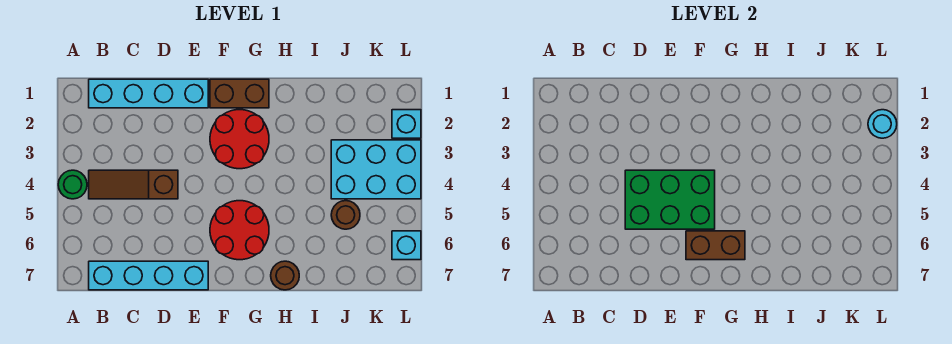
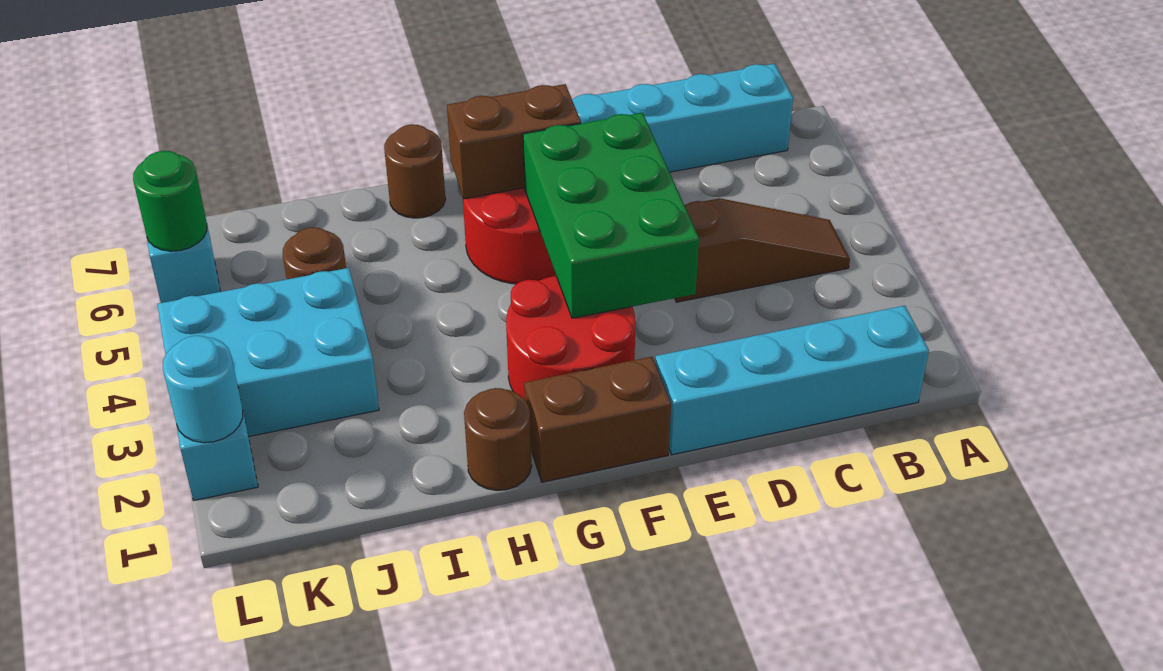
green 1x1 round brick [58,170,87,199] -> green 1x1 round brick moved to [133,151,207,251]
green 2x3 brick [625,170,715,229] -> green 2x3 brick turned to [523,113,699,318]
none -> brown 1x1 round brick [464,388,532,491]

